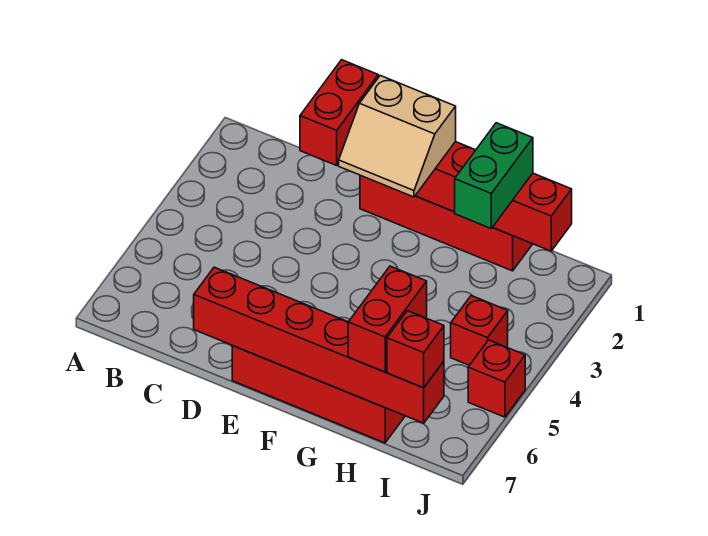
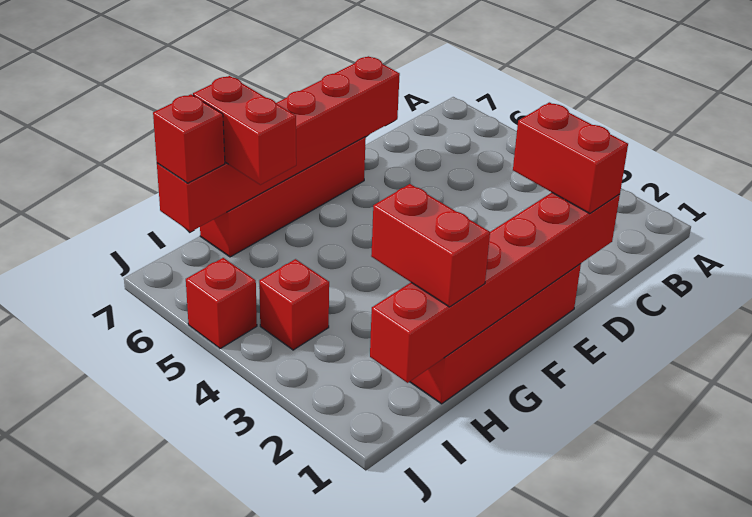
tan 2x2 slope [339,75,456,197] -> none
green 1x2 brick [455,123,533,228] -> red 1x2 brick [371,184,490,307]

